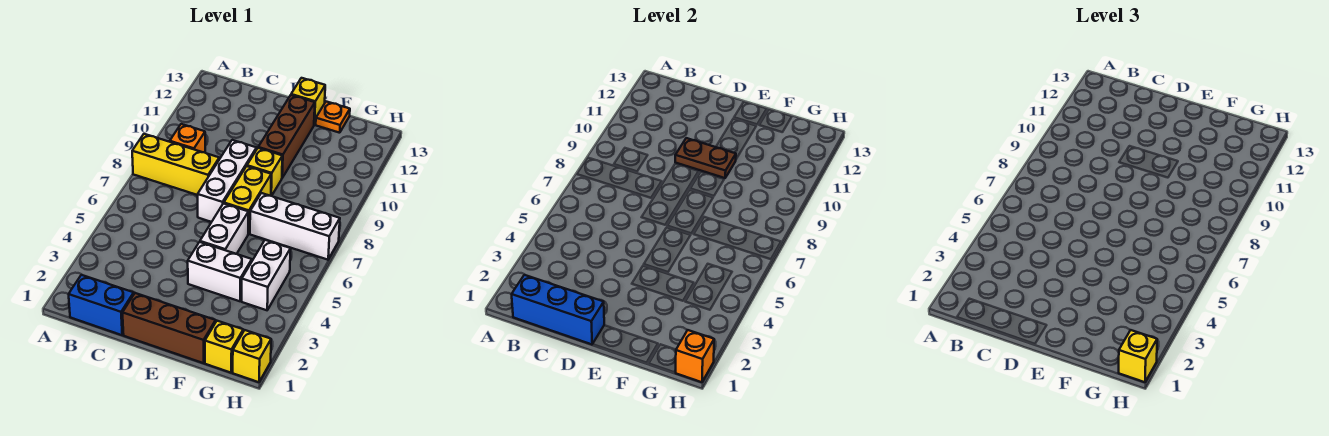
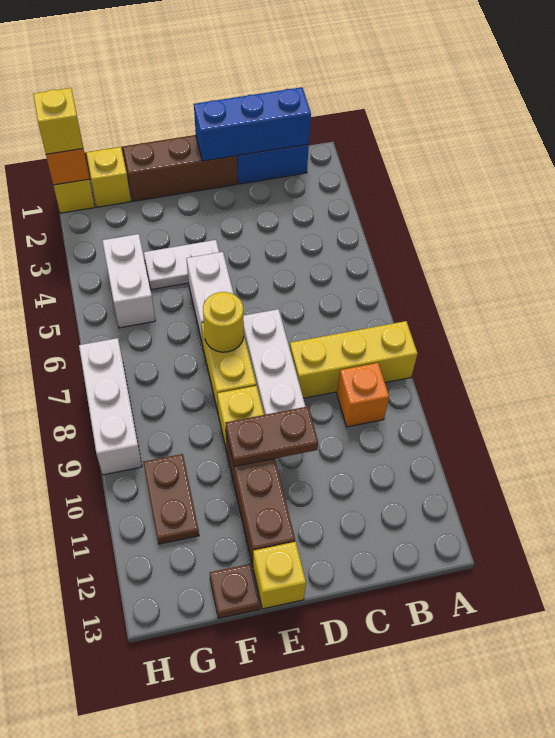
white 1x2 brick [188,242,252,301] -> white 1x2 plate [144,240,219,290]
none -> yellow 1x1 round brick [203,292,244,352]
white 1x3 brick [250,193,340,260] -> white 1x3 brick turned to [79,338,142,475]
orange 1x1 plate [316,102,350,133] -> brown 1x1 plate [210,564,260,618]
none -> brown 1x2 plate [143,454,199,544]

